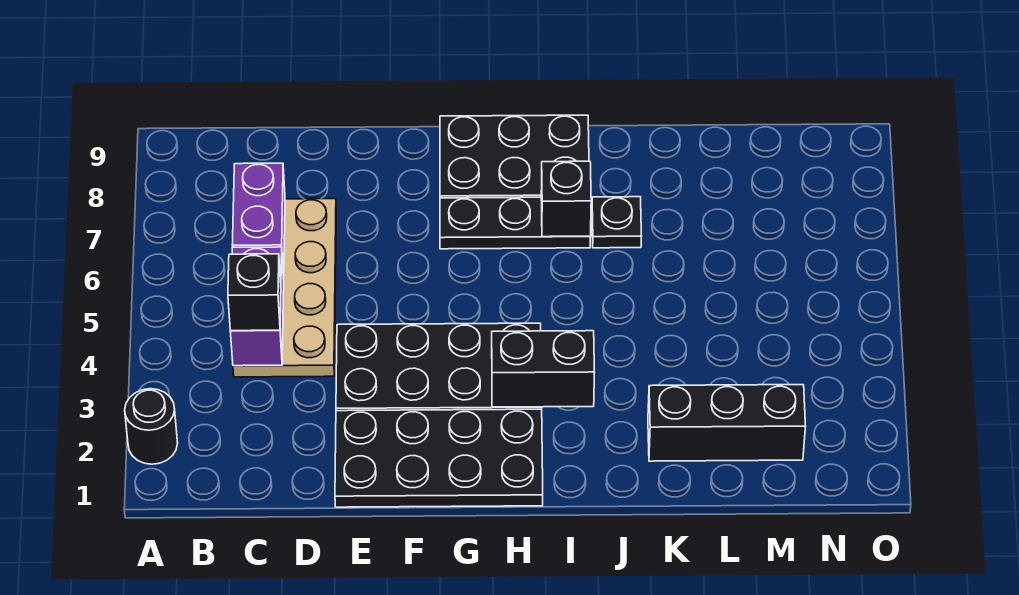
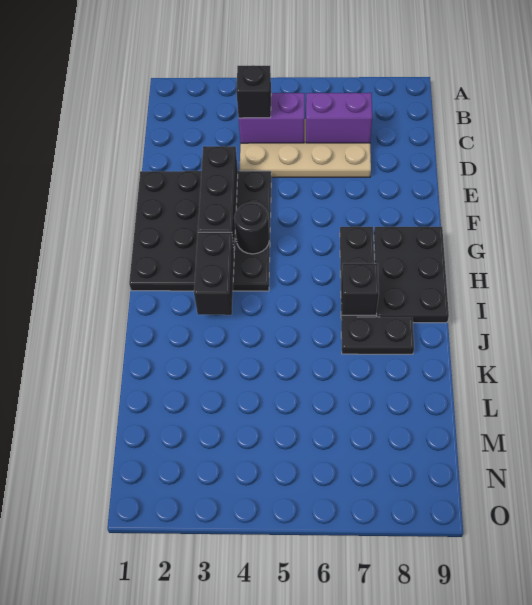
black 1x1 round brick [125,389,178,464] -> black 1x1 round brick moved to [234,203,269,254]
black 1x1 plate [592,197,641,248] -> black 1x2 plate [341,317,414,354]
black 1x3 brick [648,385,805,461] -> black 1x3 brick moved to [198,146,238,250]

